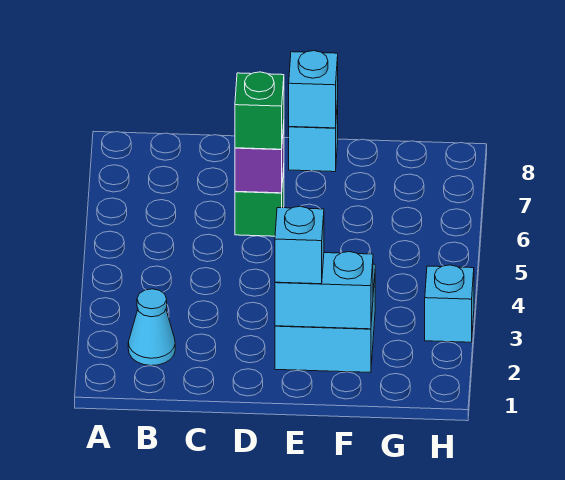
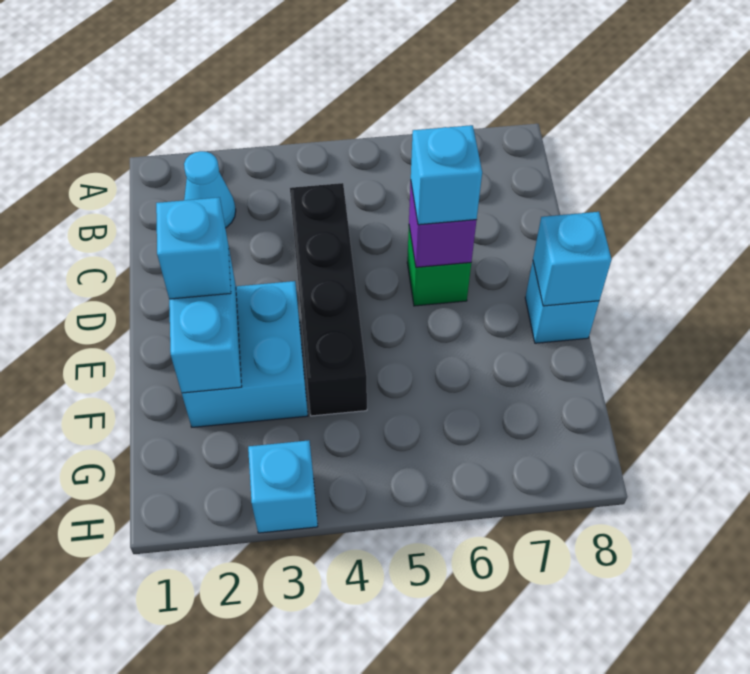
none -> black 1x4 brick [290,183,367,416]
green 1x1 brick [235,72,284,149] -> cyan 1x1 brick [411,125,482,225]

